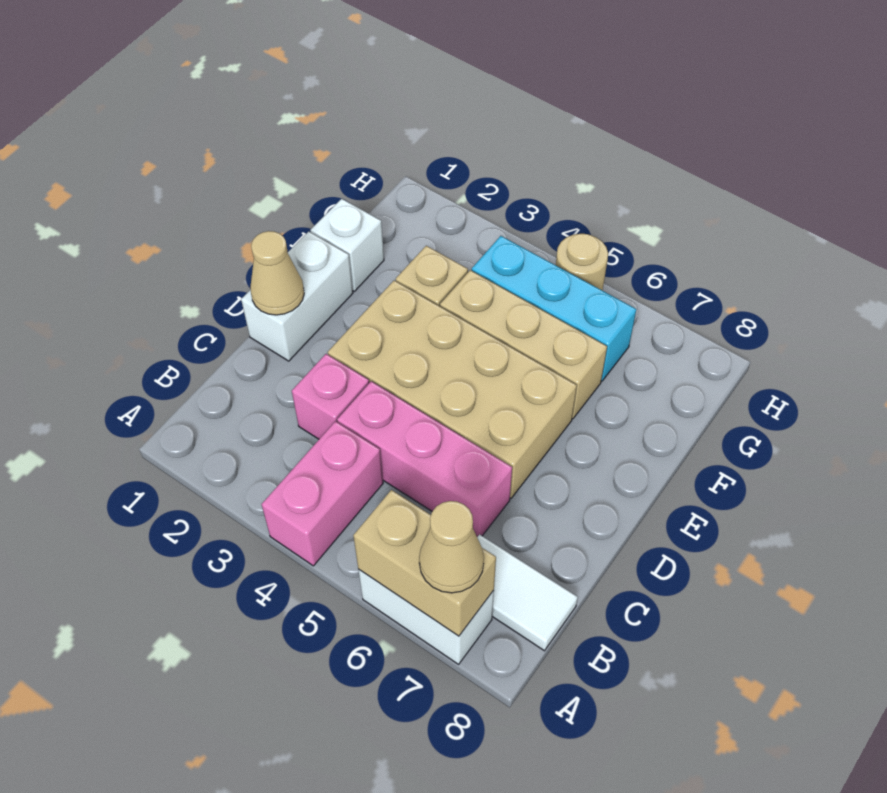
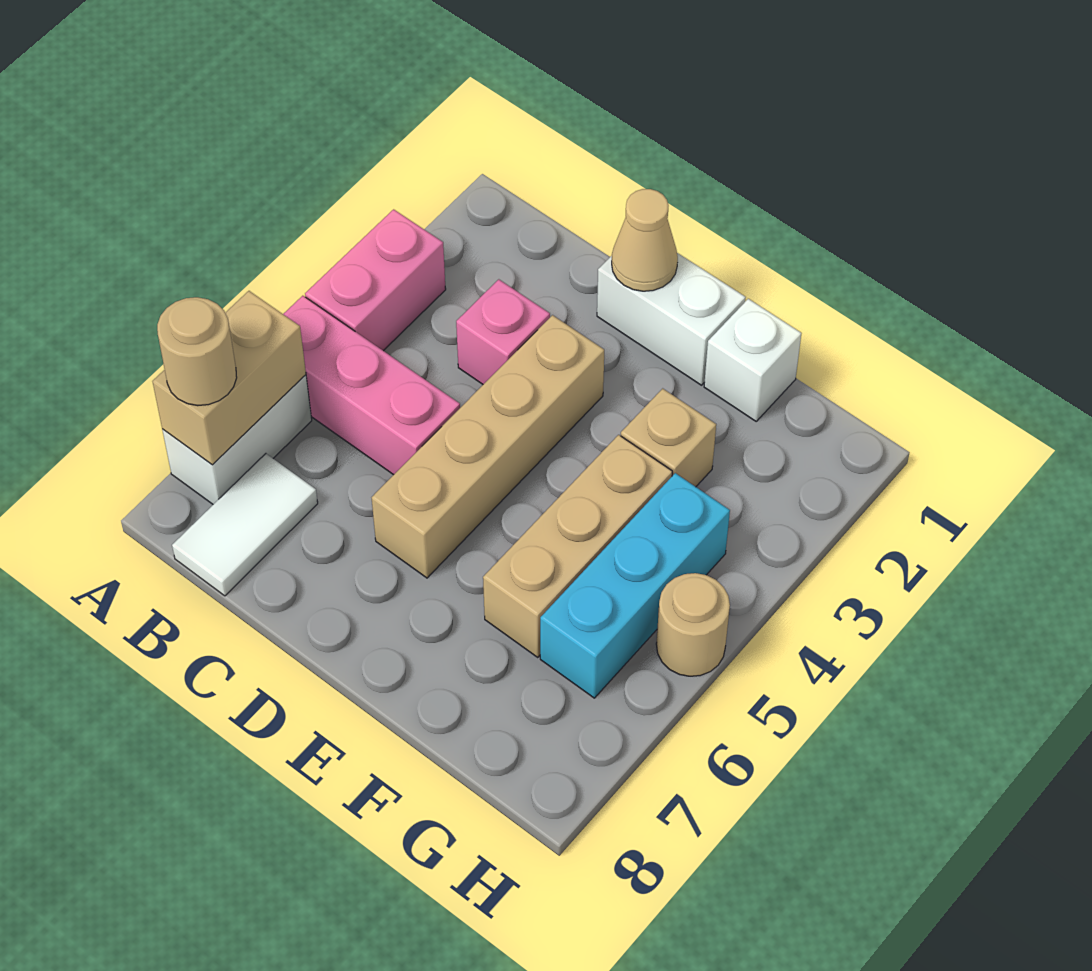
pink 1x2 brick [262,421,383,566] -> pink 1x2 brick turned to [305,209,446,351]
tan 1x1 cone [419,501,484,593] -> tan 1x1 round brick [157,297,237,406]
pink 1x3 brick [337,381,512,537] -> pink 1x3 brick turned to [283,296,460,475]
tan 2x4 brick [328,281,577,498] -> tan 1x4 brick [372,315,604,578]

